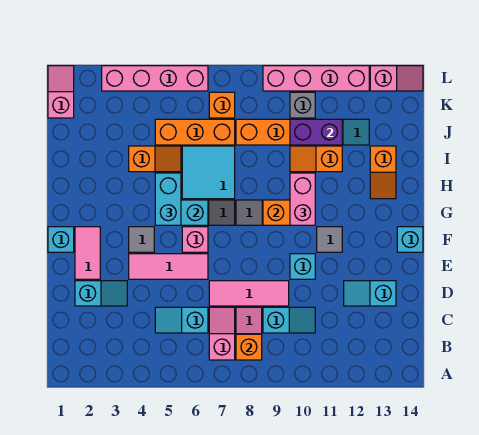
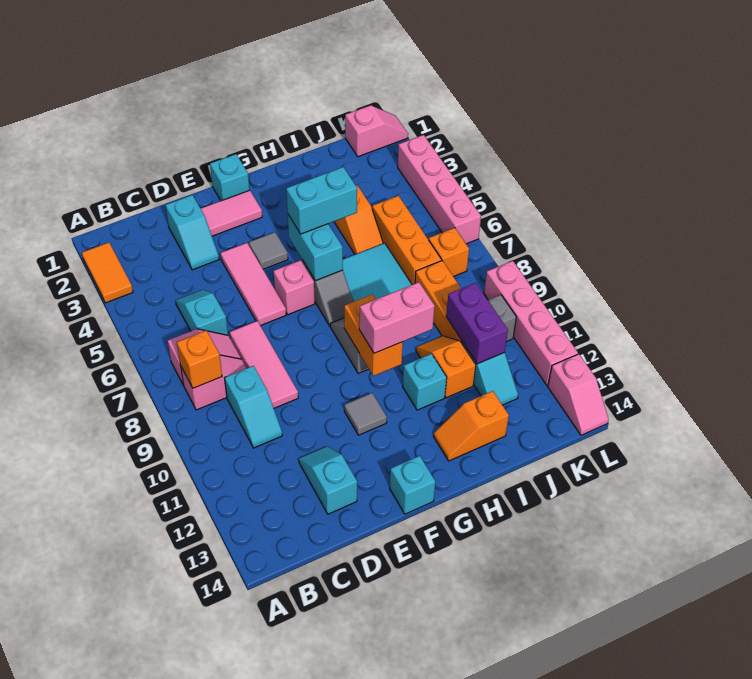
none -> orange 1x2 tile [82,242,133,303]
cyan 1x1 brick [290,254,315,279] -> cyan 1x1 brick moved to [403,354,447,410]

